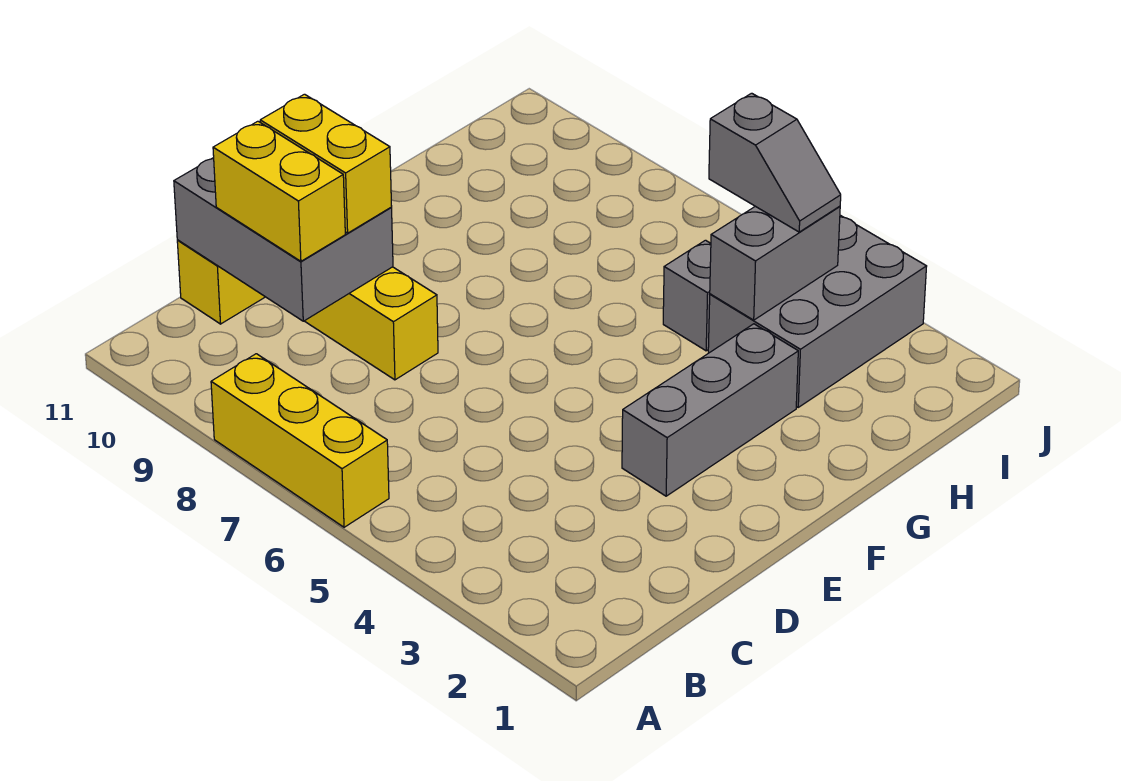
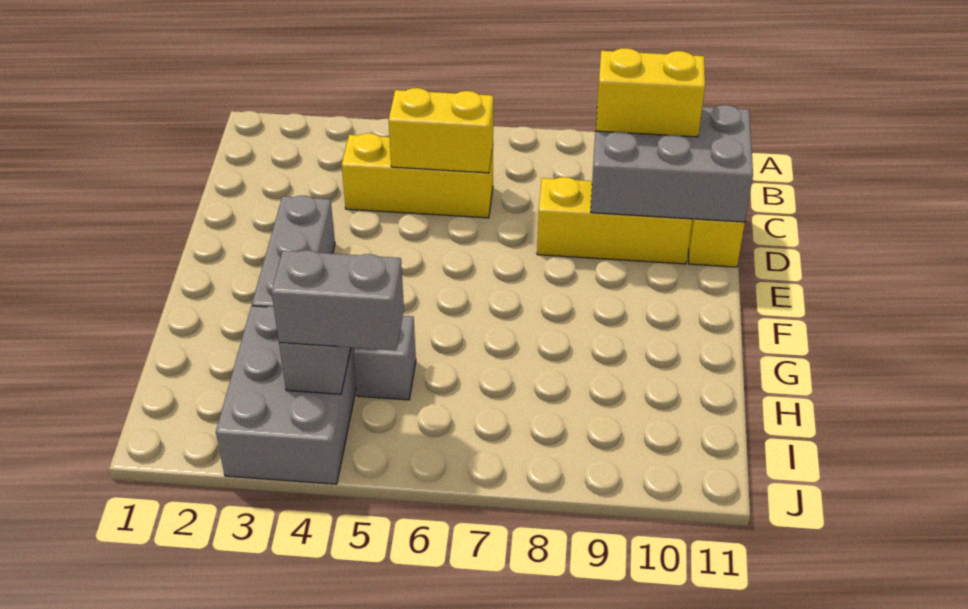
yellow 1x3 brick [211,354,389,527] -> yellow 1x3 brick moved to [342,133,493,218]
yellow 1x2 brick [260,94,392,233] -> yellow 1x2 brick moved to [389,88,493,173]
grey 1x2 slope [709,93,841,232] -> grey 1x2 brick [272,250,404,350]

